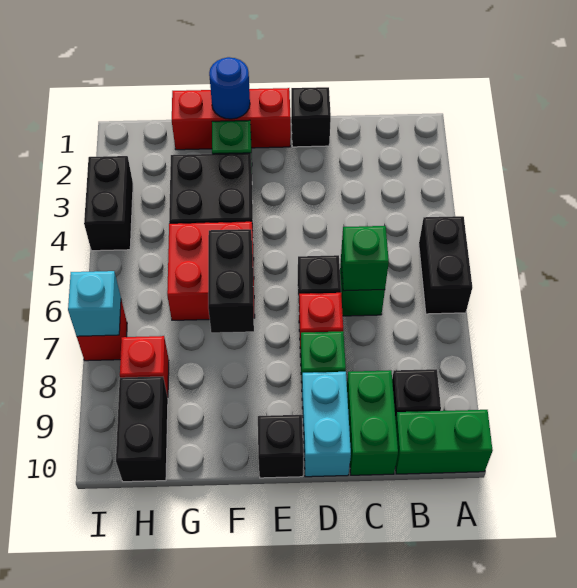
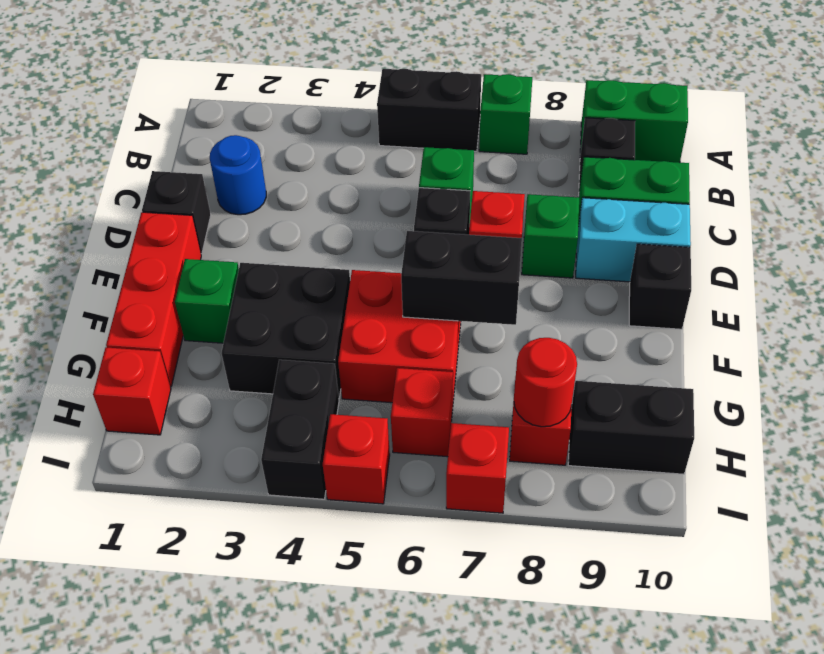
green 1x2 brick [395,410,493,474] -> green 1x2 brick turned to [580,80,688,163]
green 1x1 brick [341,226,389,291] -> green 1x1 brick moved to [479,74,532,154]
blue 1x1 round brick [209,57,250,119] -> blue 1x1 round brick moved to [210,135,266,215]
none -> red 1x1 brick [93,347,171,435]
none -> red 1x1 brick [391,368,453,457]
none -> red 1x1 round brick [514,338,577,427]
black 1x2 brick [84,156,133,251] -> black 1x2 brick turned to [261,360,339,499]
none -> red 1x1 brick [323,414,390,504]
cyan 1x1 brick [68,271,121,336] -> none

